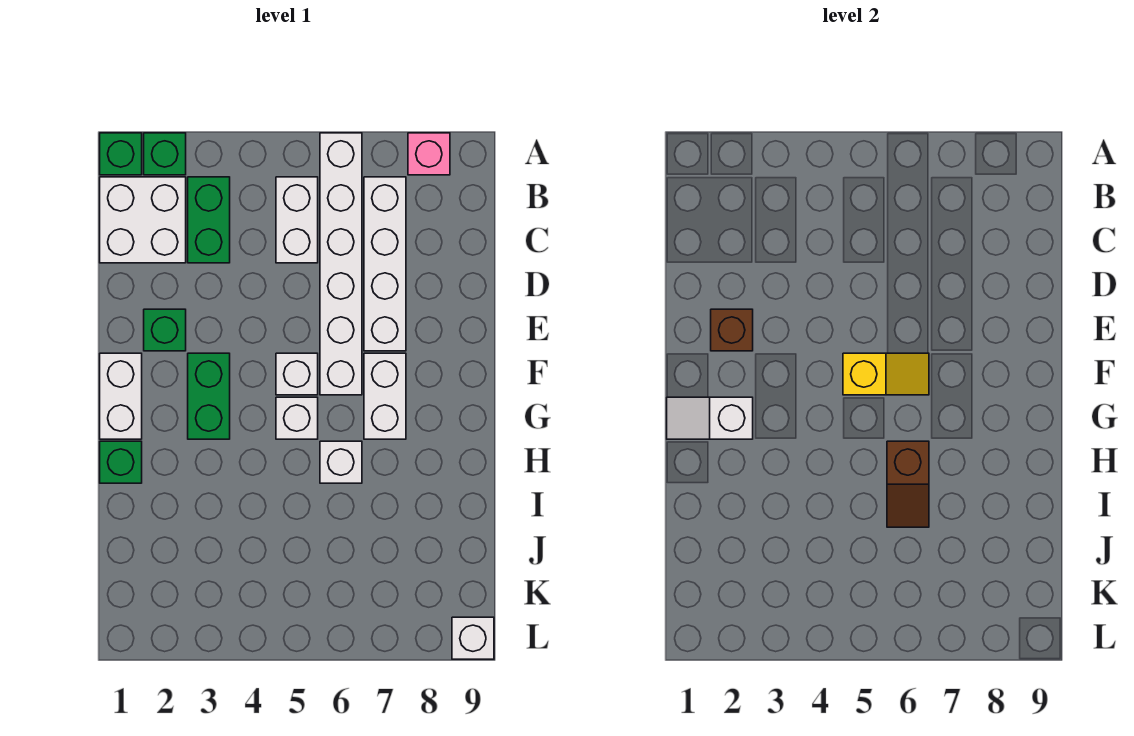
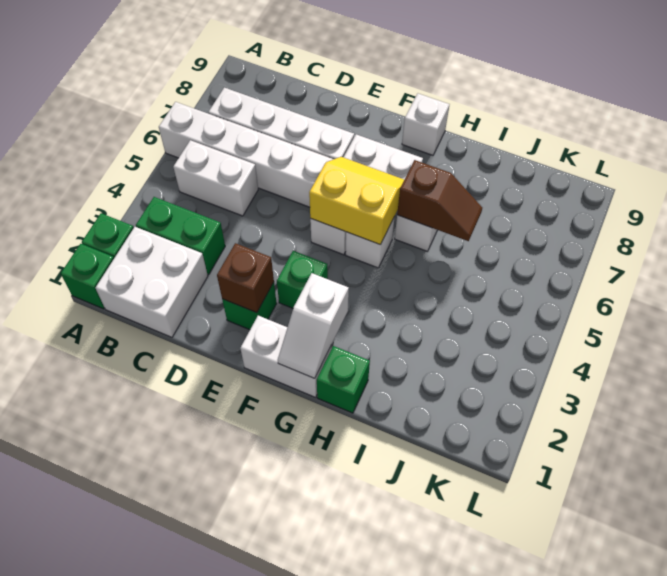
pink 1x1 brick [408,133,450,175] -> none
green 1x2 brick [188,353,230,439] -> green 1x1 brick [277,251,328,308]
yellow 1x2 slope [843,353,929,395] -> yellow 2x2 slope [309,157,404,245]
white 1x1 brick [452,617,494,659] -> white 1x1 brick moved to [402,94,450,155]

